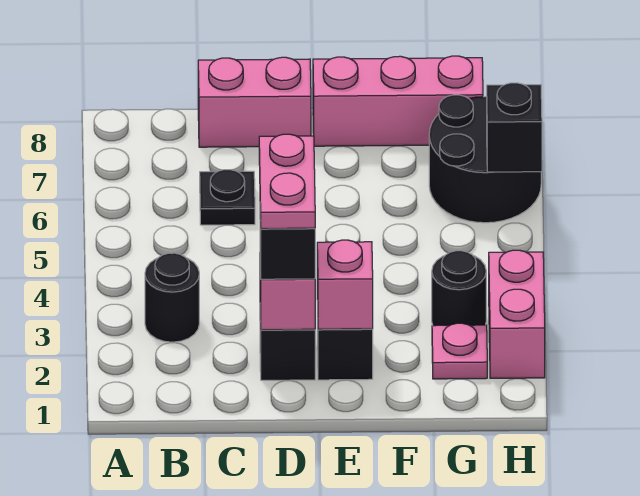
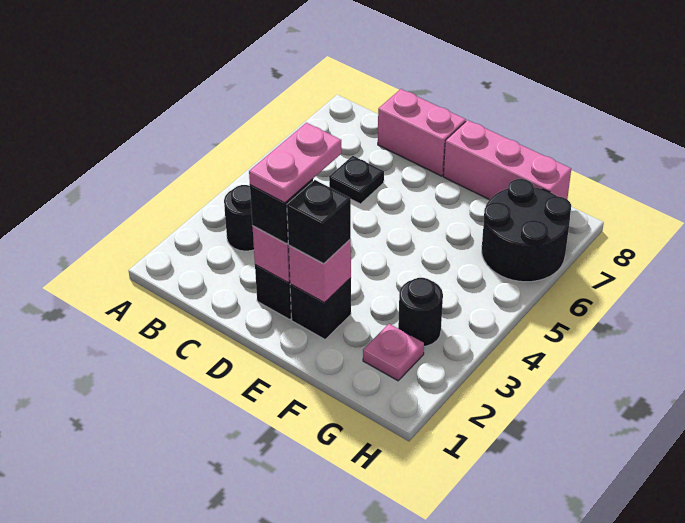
pink 1x2 brick [489,250,545,378] -> none
black 1x1 brick [487,83,542,172] -> black 1x1 brick moved to [287,180,351,264]

